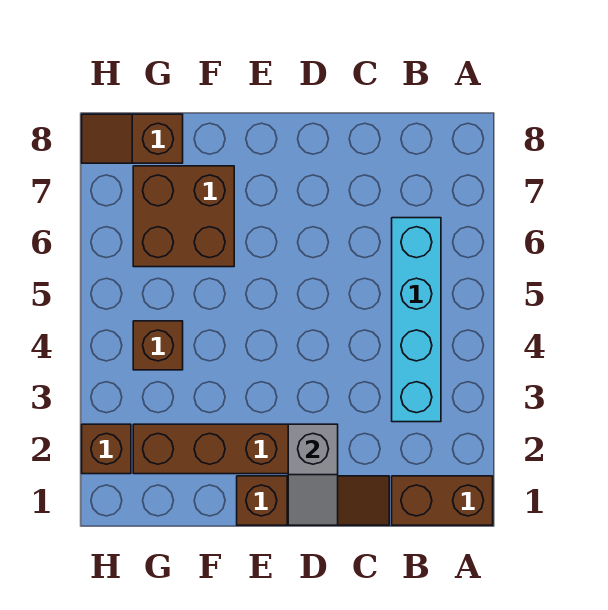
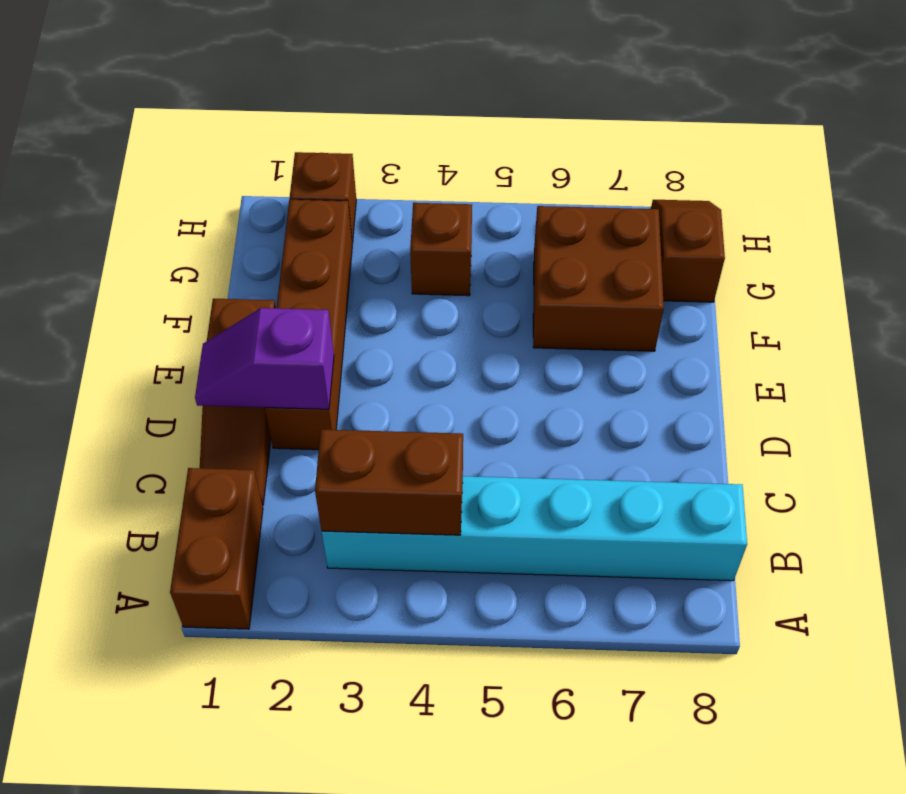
cyan 1x4 brick [392,218,441,422] -> cyan 1x6 brick [322,476,747,581]
none -> brown 1x2 brick [315,429,463,535]
grey 1x2 slope [288,424,338,525] -> purple 1x2 slope [195,308,334,409]

